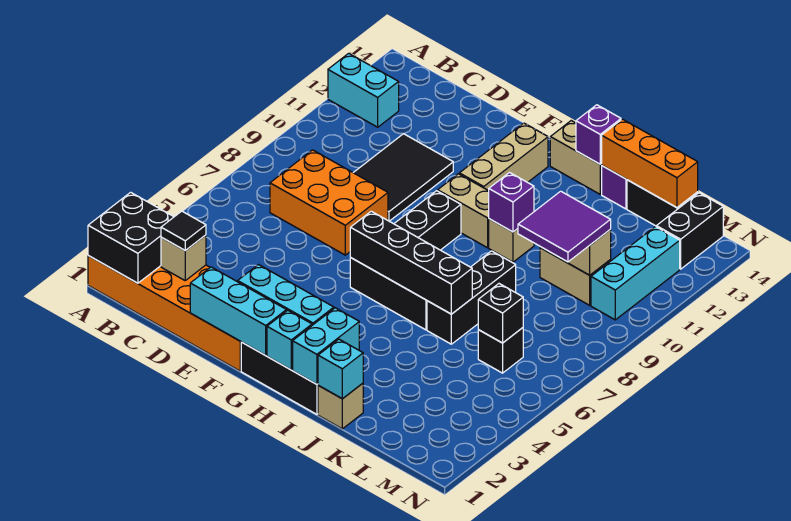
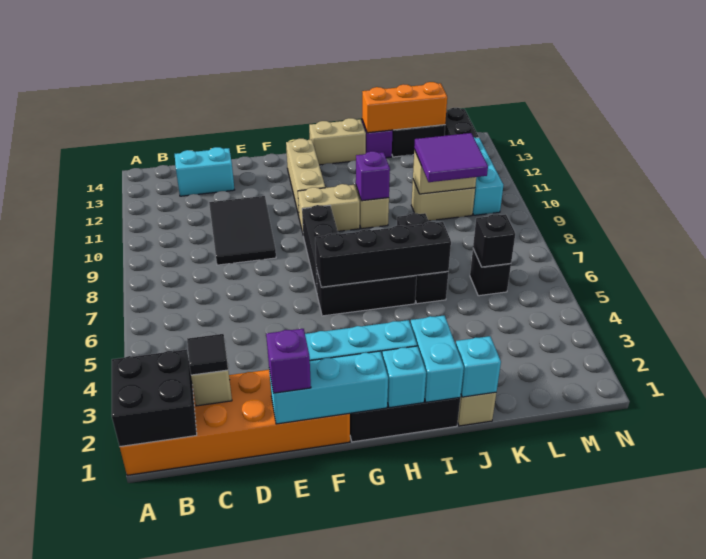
cyan 1x2 brick [328,53,399,127] -> cyan 1x2 brick moved to [175,147,234,196]
orange 2x3 brick [270,150,388,255] -> none
purple 1x1 brick [576,105,621,164] -> purple 1x1 brick moved to [266,329,311,393]

